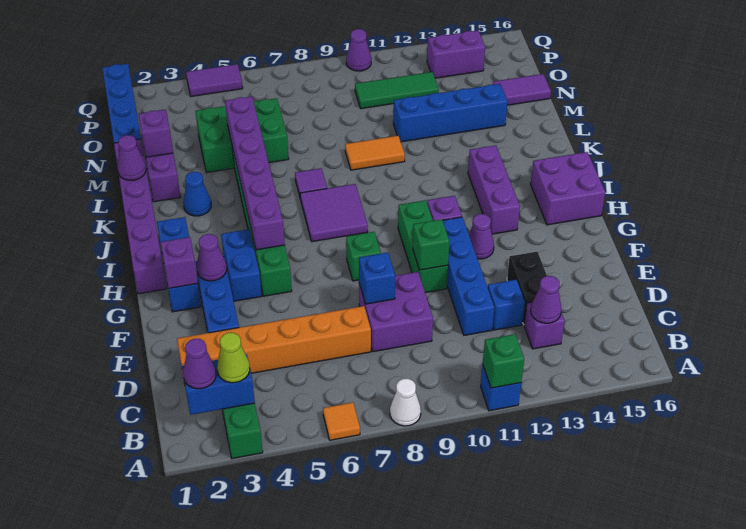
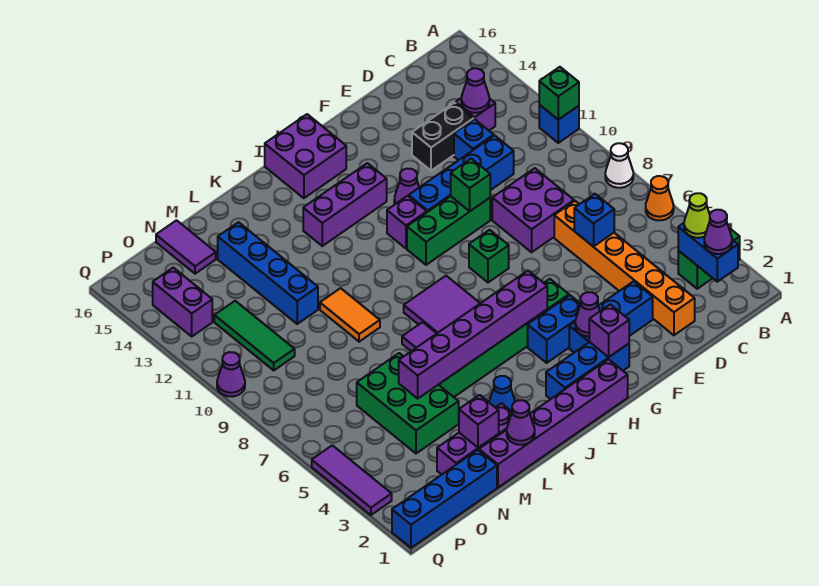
orange 1x1 tile [323,402,360,440] -> orange 1x1 cone [646,176,674,220]
blue 1x1 brick [359,253,395,304] -> blue 1x1 brick moved to [574,194,614,247]
purple 1x2 tile [186,64,243,96] -> purple 1x3 tile [312,445,392,515]

